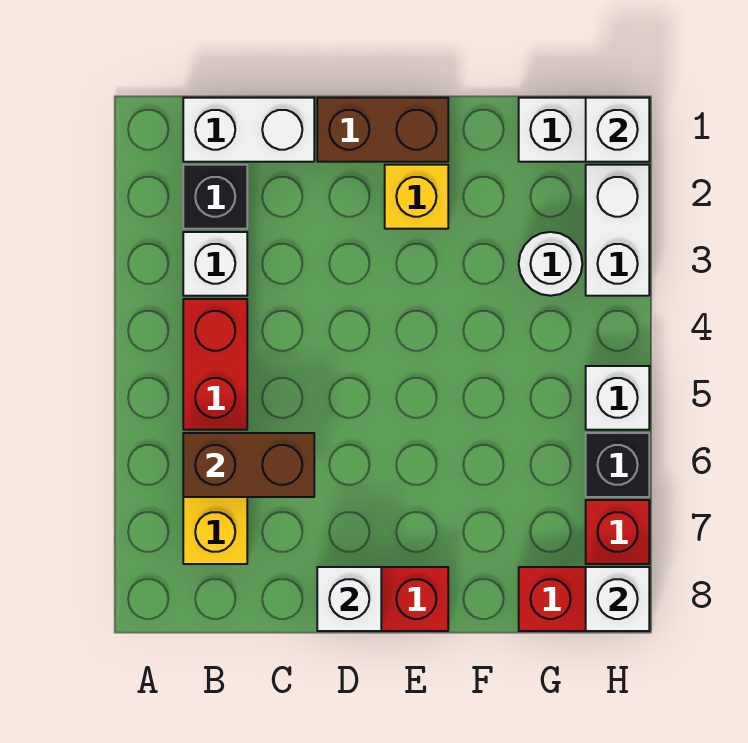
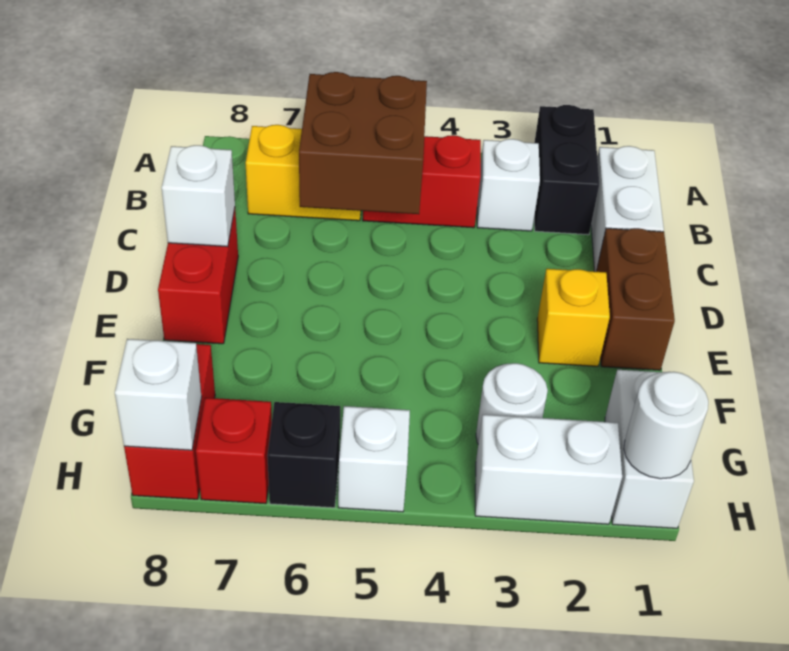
black 1x1 brick [183,165,247,229] -> black 1x2 brick [534,105,599,235]
brown 1x2 brick [183,433,314,497] -> brown 2x2 brick [299,72,427,214]
white 1x1 brick [586,98,649,162] -> white 1x1 round brick [624,372,708,479]

